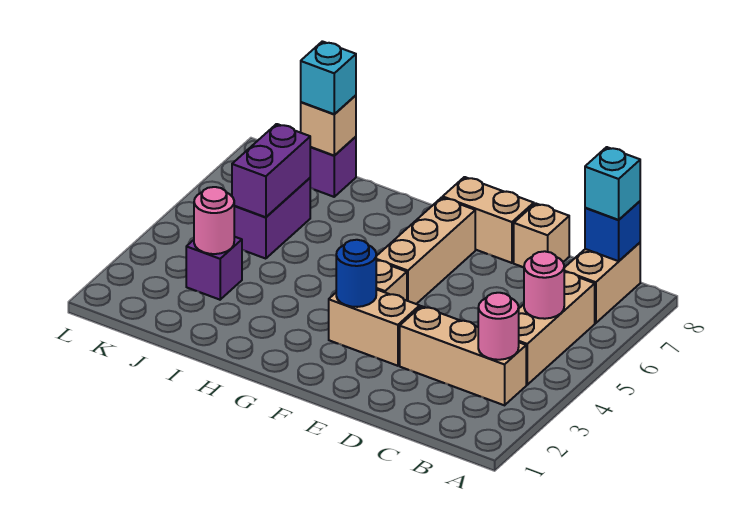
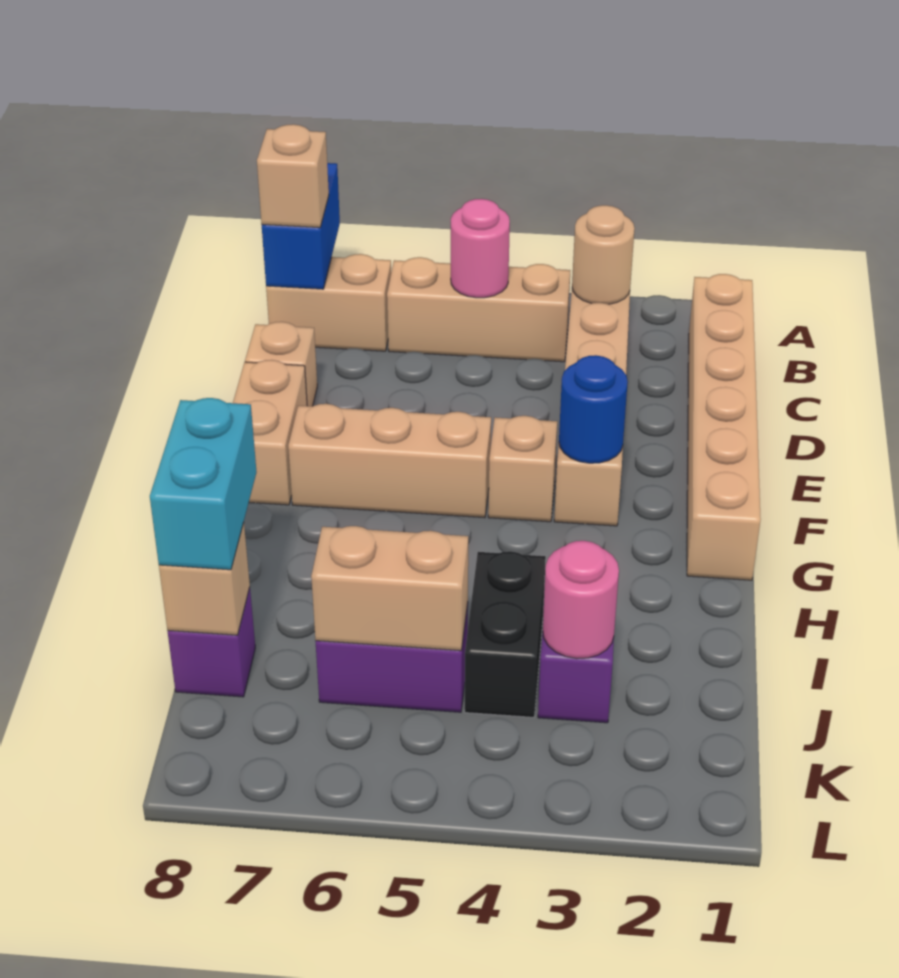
none -> tan 1x6 brick [687,274,761,580]
pink 1x1 round brick [478,293,519,360] -> tan 1x1 round brick [572,205,635,304]
blue 1x1 brick [585,201,640,261] -> blue 1x2 brick [262,163,340,289]
cyan 1x1 brick [585,147,640,220] -> tan 1x1 brick [257,124,329,228]
none -> black 1x2 brick [465,551,546,717]
purple 1x2 brick [232,124,310,217] -> tan 1x2 brick [311,526,468,651]
cyan 1x1 brick [301,41,356,114] -> cyan 1x2 brick [150,398,257,570]

